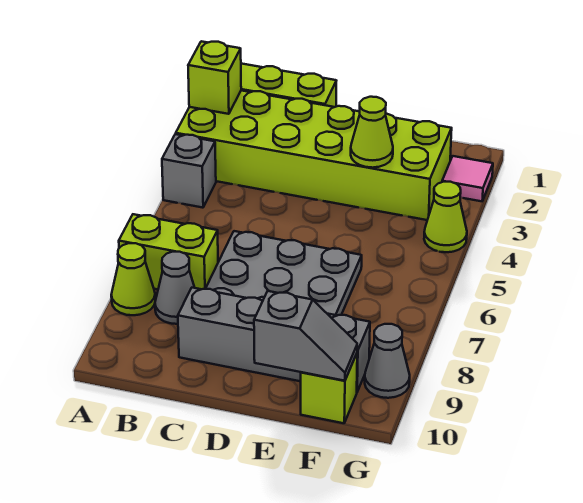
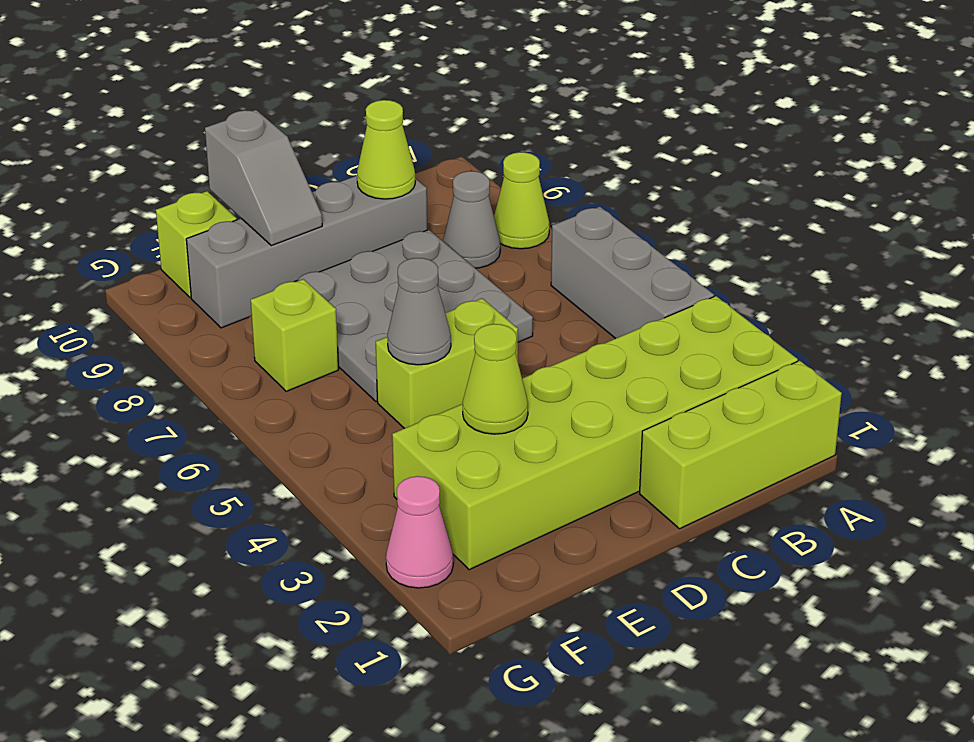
lime 1x1 brick [188,41,241,114] -> lime 1x1 brick moved to [251,279,339,391]
grey 1x1 brick [162,134,216,208] -> grey 1x3 brick [551,207,714,339]
lime 1x2 brick [119,214,218,289] -> lime 1x2 brick moved to [376,298,518,428]
grey 1x2 slope [254,291,357,381] -> grey 1x2 slope turned to [205,110,322,246]
pink 1x1 tile [442,156,493,201] -> pink 1x1 cone [386,476,453,588]
lime 1x1 cone [424,182,467,252] -> lime 1x1 cone moved to [357,100,415,199]
grey 1x1 cone [365,324,410,398] -> grey 1x1 cone moved to [387,258,451,365]

